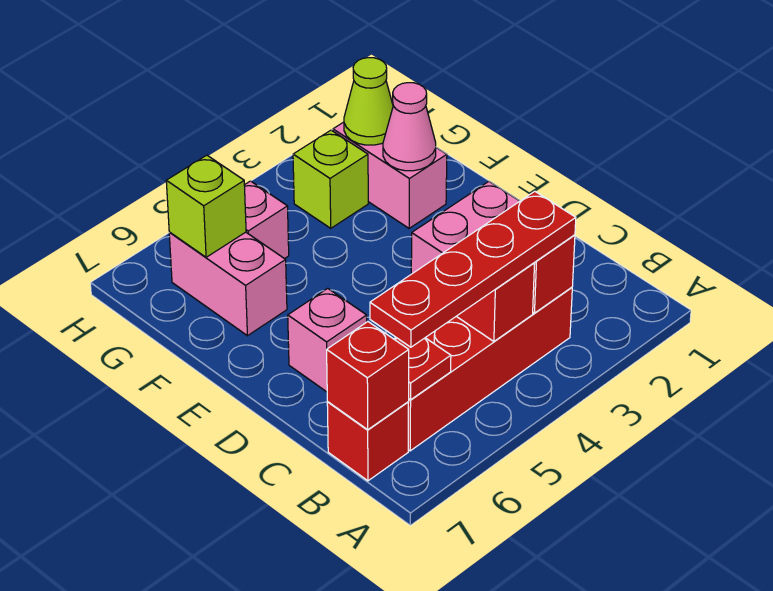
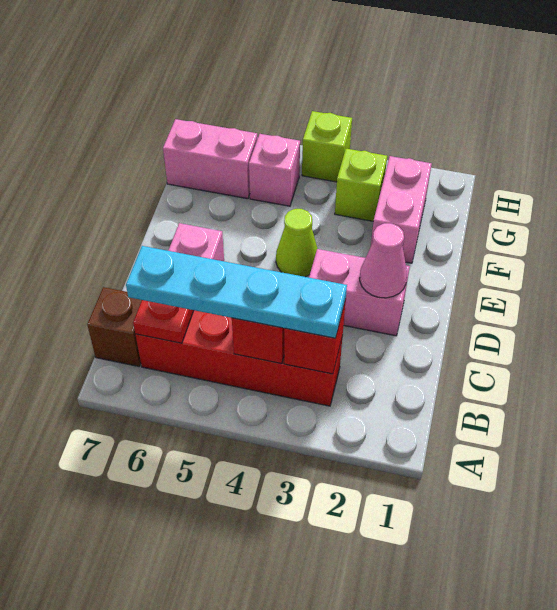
red 1x4 plate [370,191,576,347] -> cyan 1x4 plate [126,246,347,338]
red 1x1 brick [327,402,409,481] -> brown 1x1 brick [87,287,142,366]
red 1x1 brick [327,322,409,430] -> none
pink 1x1 cone [383,83,436,171] -> pink 1x1 cone moved to [360,223,407,298]
pink 1x2 brick [169,232,287,336] -> pink 1x2 brick turned to [163,119,258,199]
lime 1x1 cone [344,58,393,145] -> lime 1x1 cone moved to [276,209,318,277]
lime 1x1 brick [166,155,246,257] -> lime 1x1 brick moved to [302,111,352,182]

